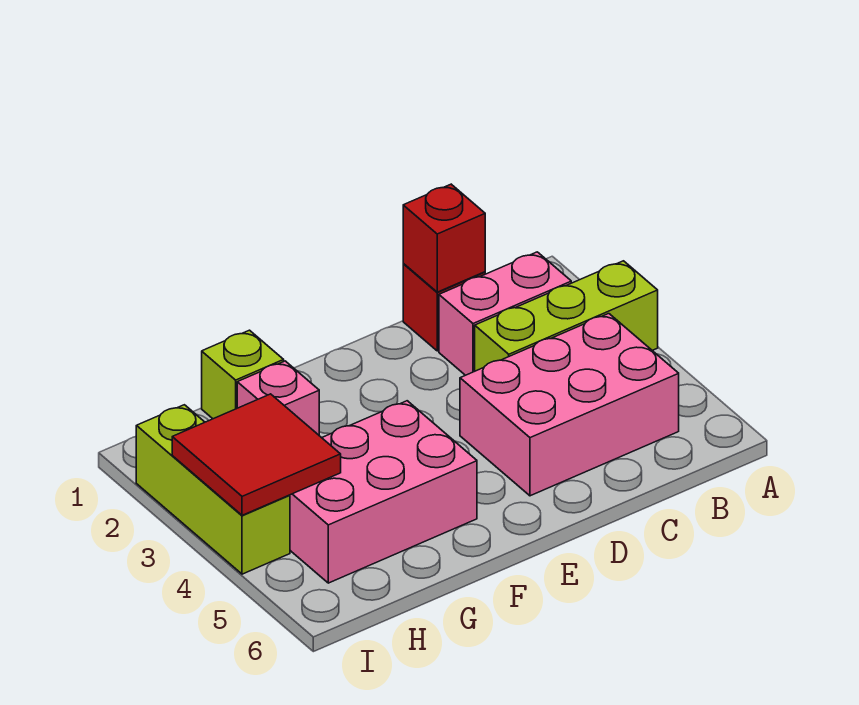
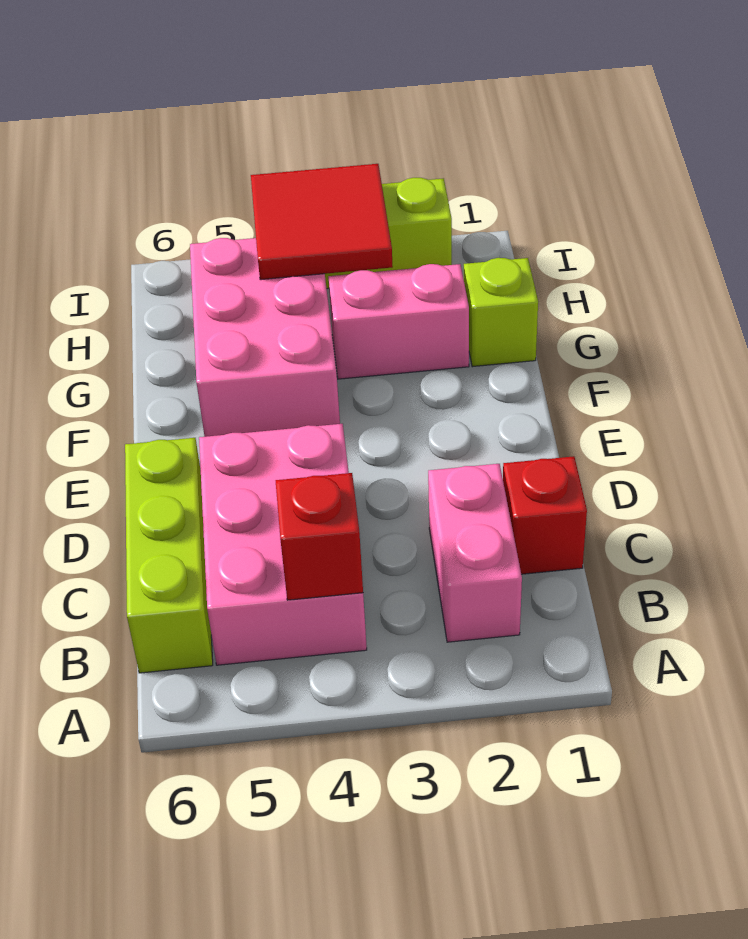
lime 1x3 brick [475,261,658,371] -> lime 1x3 brick moved to [125,438,213,673]
red 1x1 brick [403,184,485,292] -> red 1x1 brick moved to [276,473,363,600]
pink 1x1 brick [237,361,319,435] -> pink 1x2 brick [328,264,469,379]

